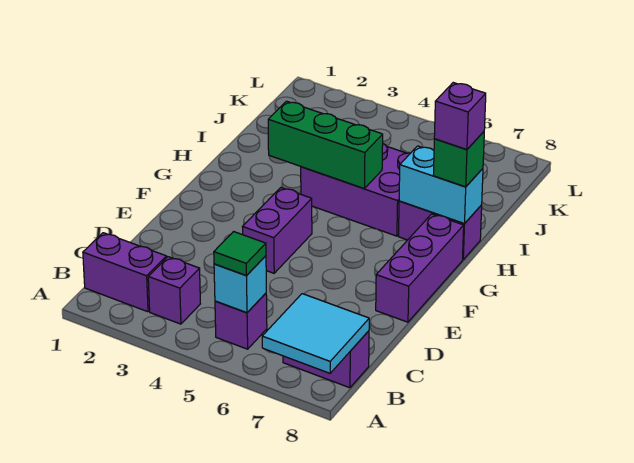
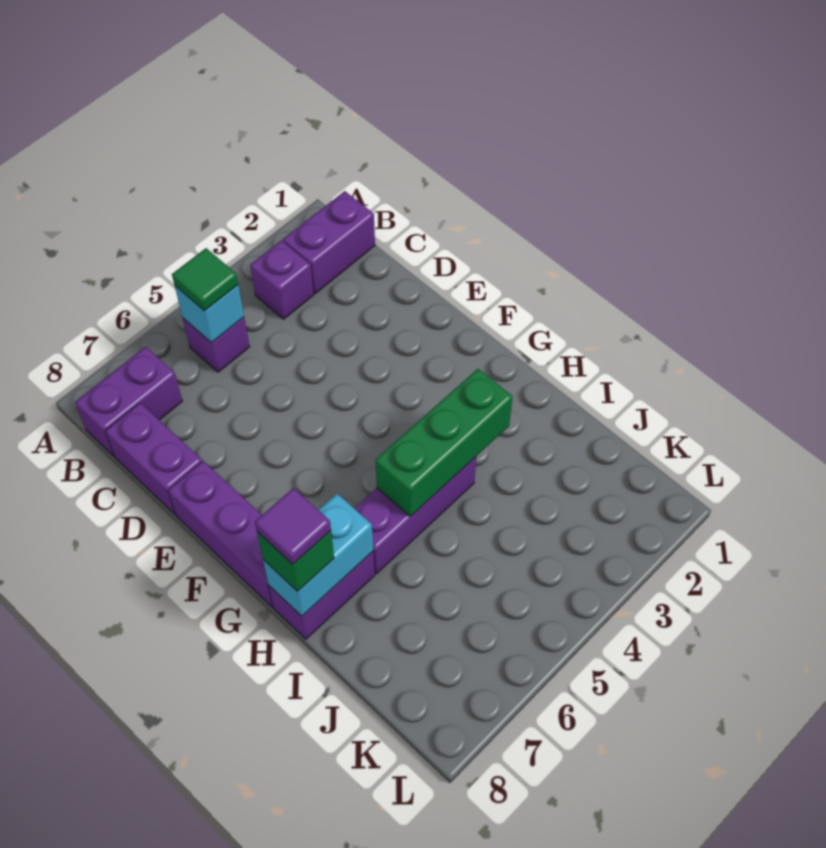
cyan 2x2 tile [262,294,369,373] -> none
purple 1x2 brick [243,188,312,273] -> purple 1x2 brick moved to [105,403,202,514]
purple 2x3 brick [301,144,410,236] -> purple 1x3 brick [354,457,476,574]
purple 1x1 brick [434,83,486,149] -> purple 1x1 tile [255,488,331,564]

